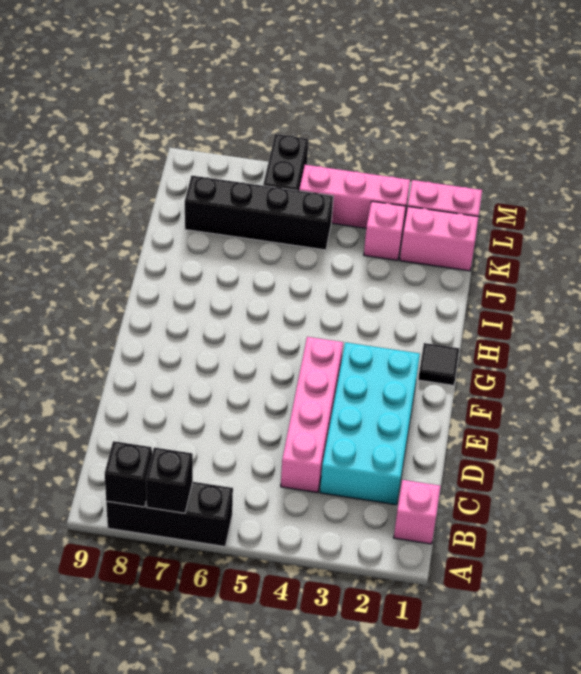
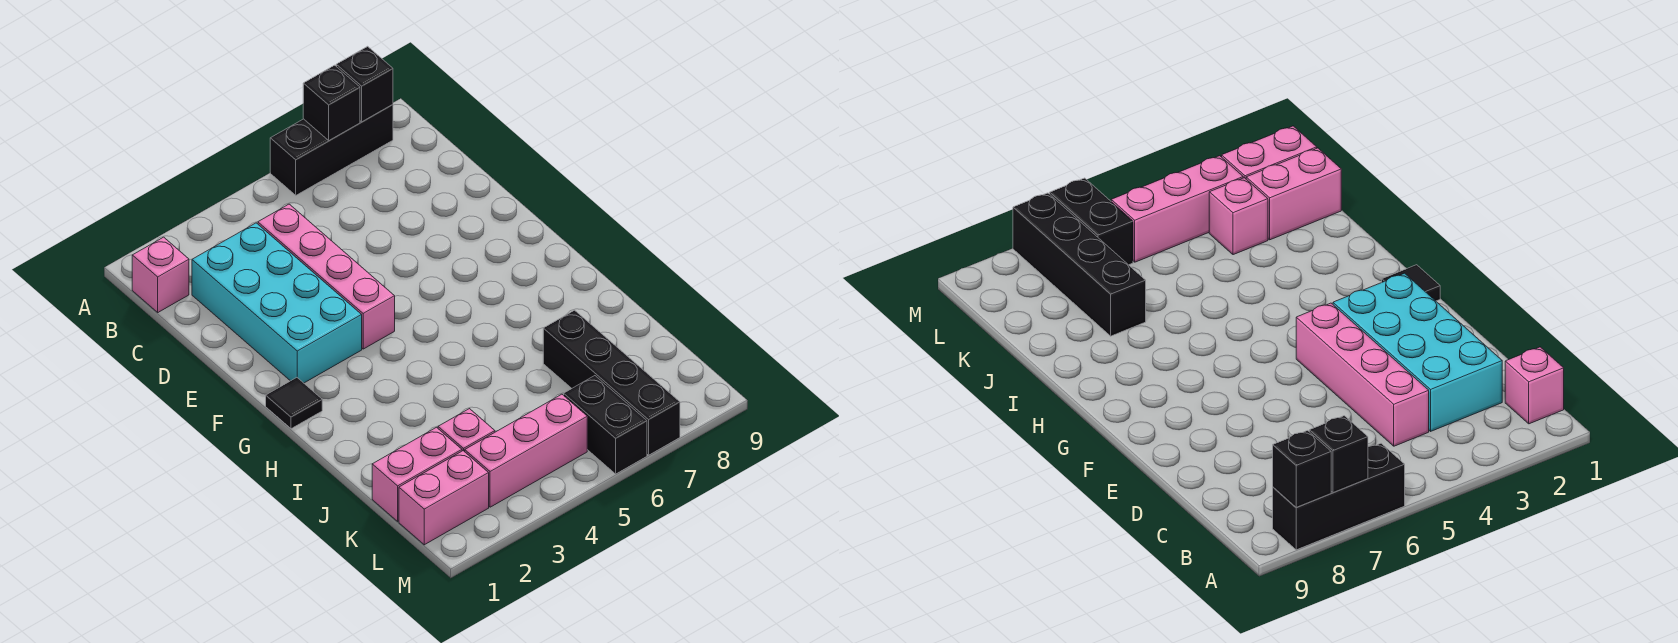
black 1x4 brick [185,176,333,250] -> black 1x4 brick turned to [543,310,680,455]

